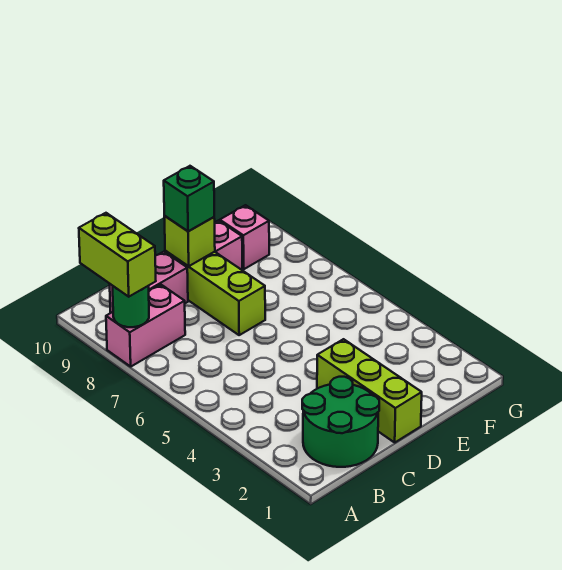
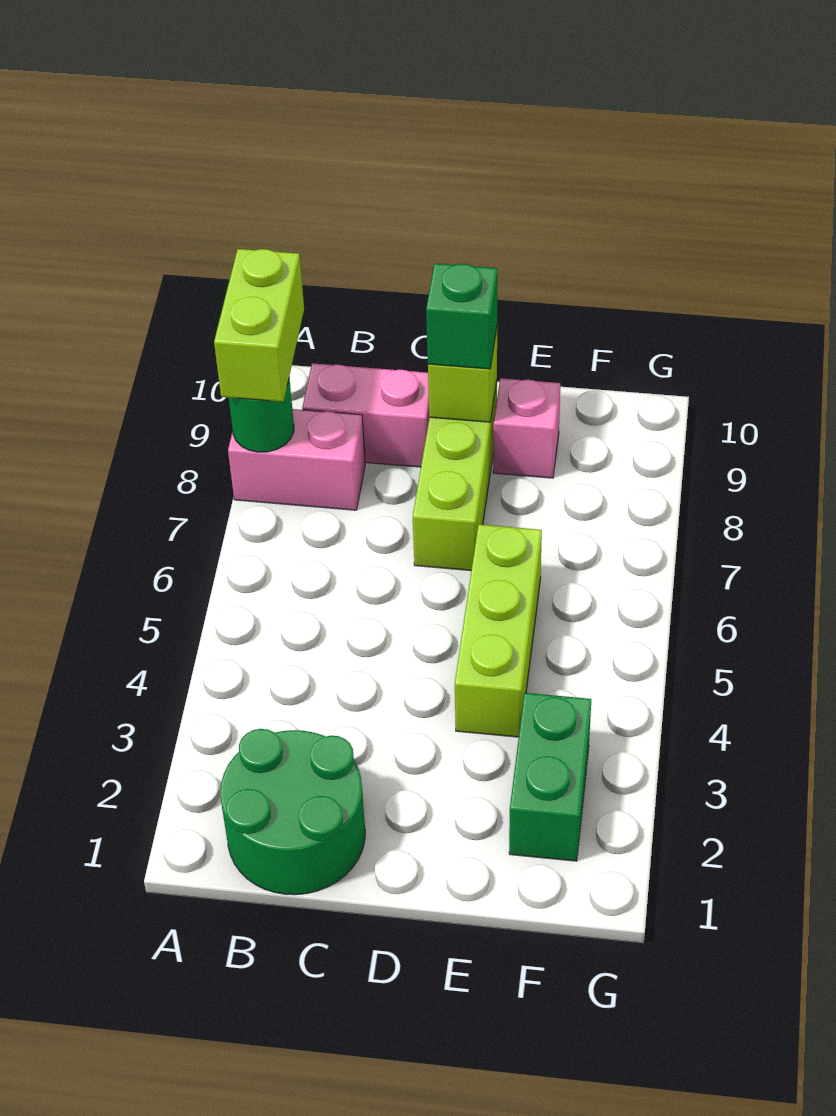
lime 1x3 brick [317,339,422,442] -> lime 1x3 brick moved to [455,524,542,737]
none -> green 1x2 brick [509,693,591,861]
pink 1x1 brick [220,205,269,269] -> none

